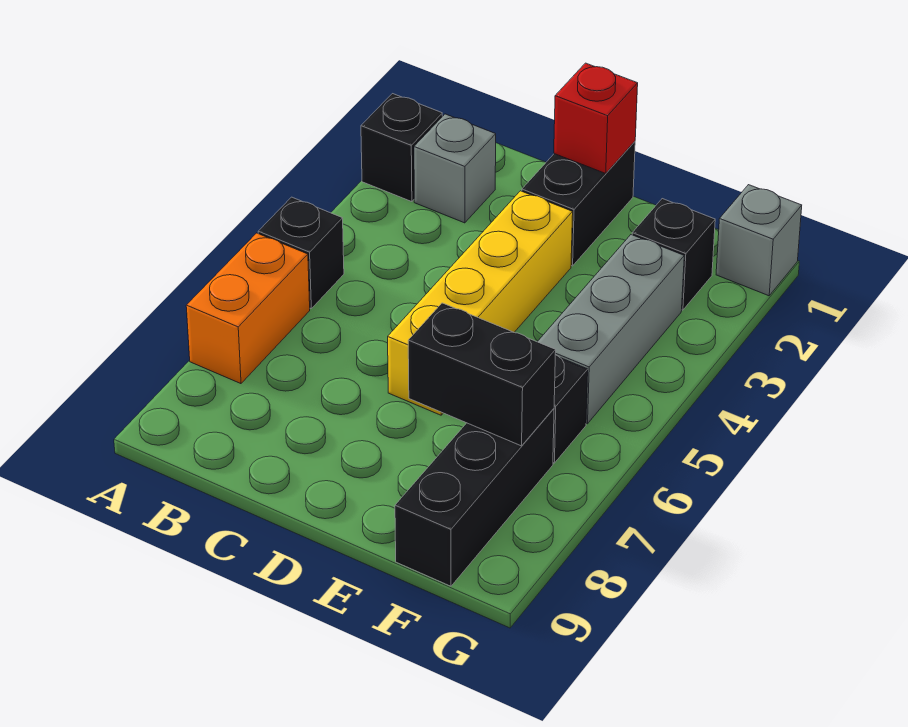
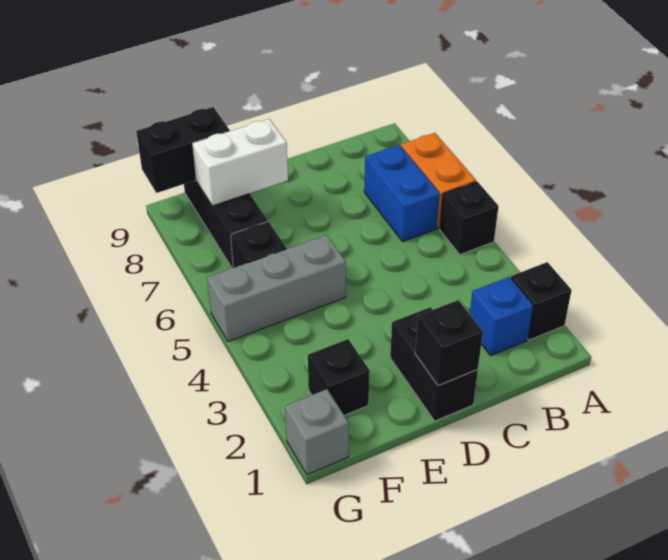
grey 1x1 brick [414,114,496,223] -> blue 1x1 brick [470,277,533,356]
none -> blue 1x2 brick [364,145,440,242]
red 1x1 brick [554,63,638,173] -> black 1x1 brick [415,300,483,386]
yellow 1x4 brick [388,191,573,415] -> none
black 1x2 brick [408,303,556,446] -> black 1x2 brick moved to [136,107,230,193]
none -> white 1x2 brick [193,119,288,206]
grey 1x3 brick [538,235,684,424] -> grey 1x3 brick turned to [207,235,346,341]

